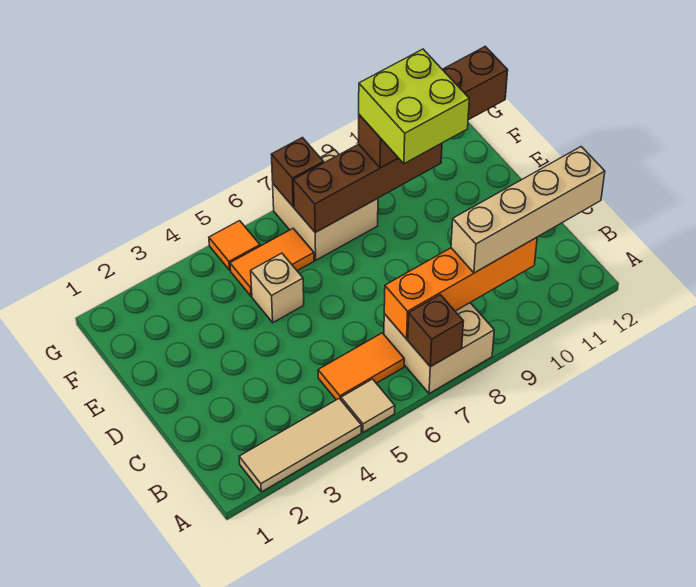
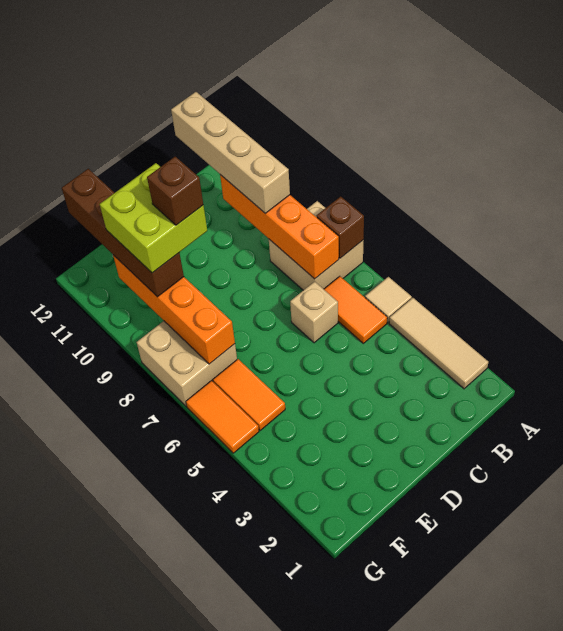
tan 1x1 brick [251,253,304,323] -> tan 1x1 brick moved to [290,281,338,343]
brown 1x4 brick [293,143,442,232] -> orange 1x4 brick [113,255,235,364]
orange 1x1 tile [209,221,260,270] -> orange 1x2 tile [186,381,259,453]
brown 1x1 brick [271,138,324,207] -> brown 1x1 brick moved to [147,157,203,225]

